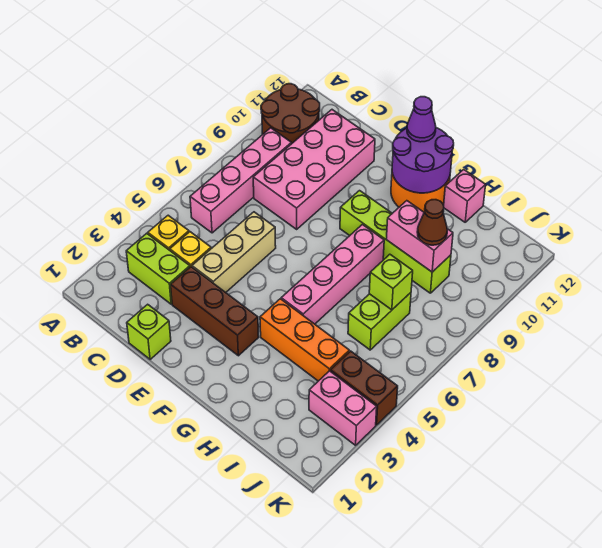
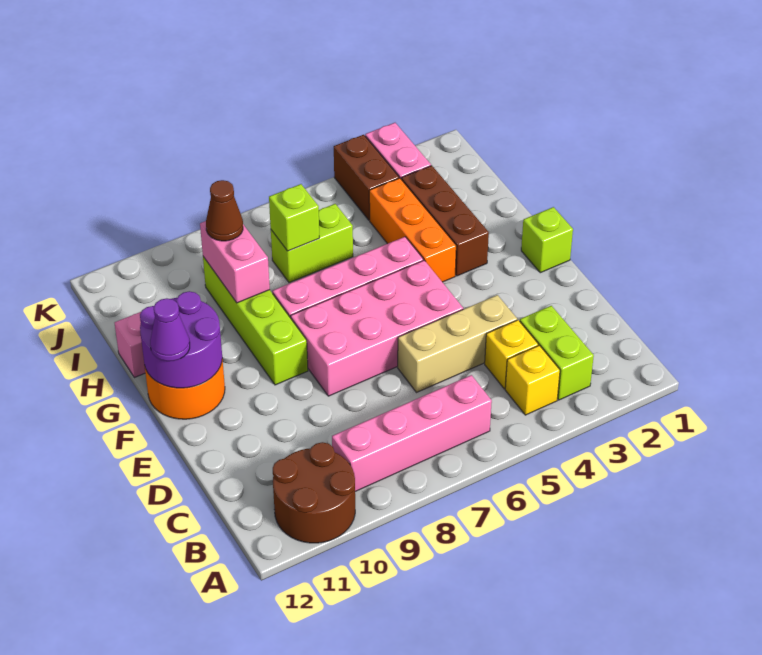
pink 2x4 brick [253,110,375,229] -> pink 2x4 brick moved to [291,260,463,396]
lime 1x1 brick [127,304,171,359] -> lime 1x1 brick moved to [521,207,573,273]
brown 1x3 brick [171,267,259,356] -> brown 1x3 brick moved to [402,166,489,276]

